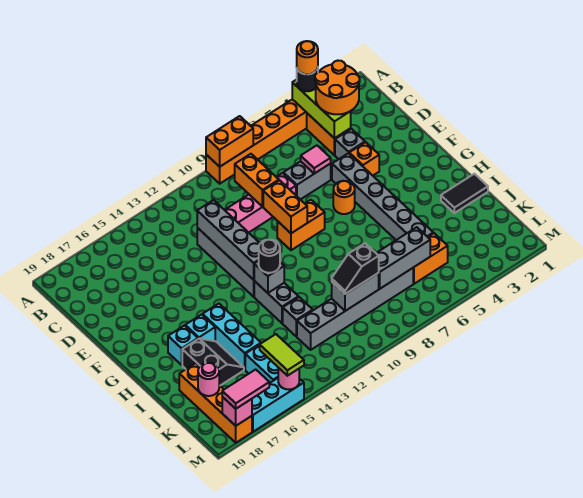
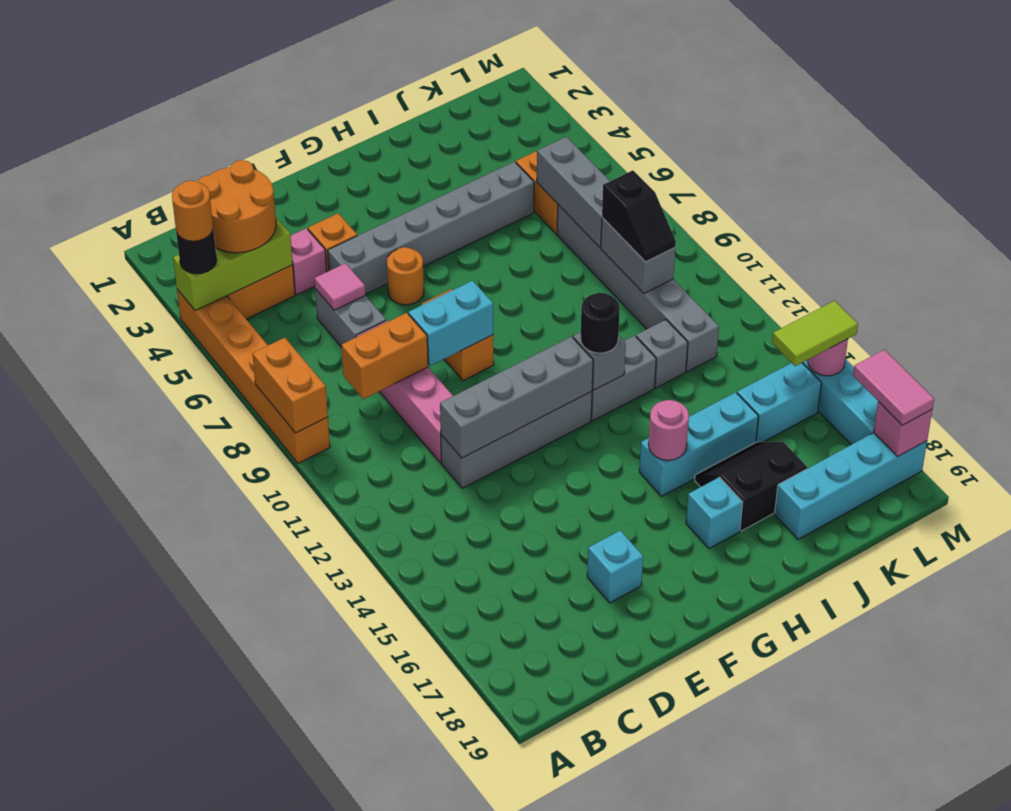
grey 1x1 brick [335,129,365,159] -> pink 1x1 brick [291,228,327,295]
orange 1x2 brick [263,180,307,233] -> cyan 1x2 brick [408,281,493,366]
cyan 1x1 brick [185,315,215,341] -> cyan 1x1 brick moved to [587,530,643,603]
black 1x2 tile [441,174,488,213] -> none
orange 1x4 brick [179,363,252,443] -> cyan 1x4 brick [775,433,927,539]
pink 1x1 round brick [198,363,219,396] -> pink 1x1 round brick moved to [648,400,689,460]

